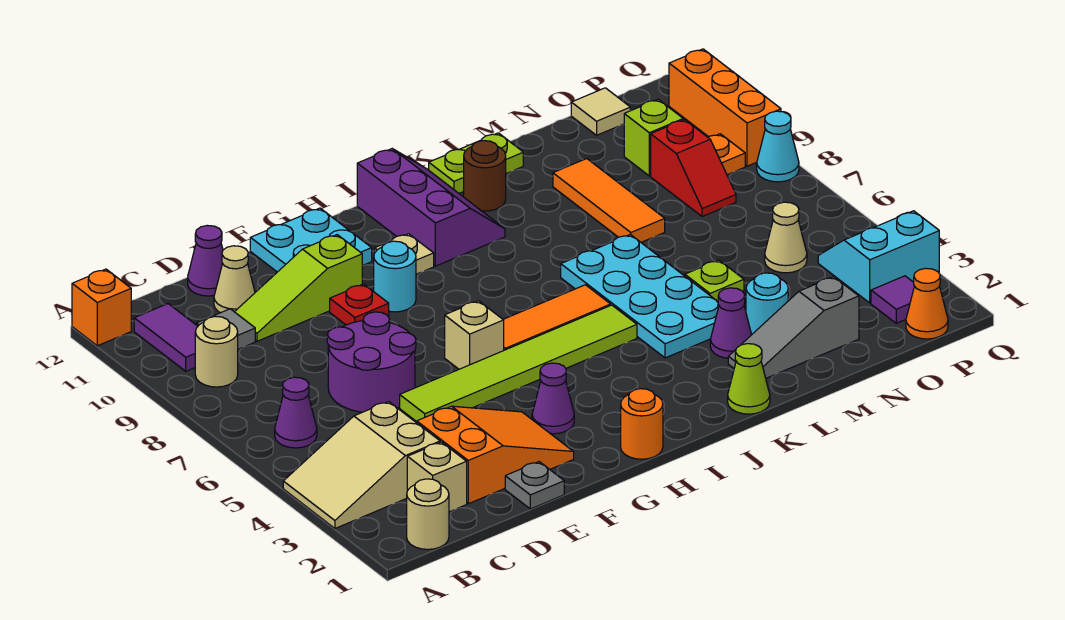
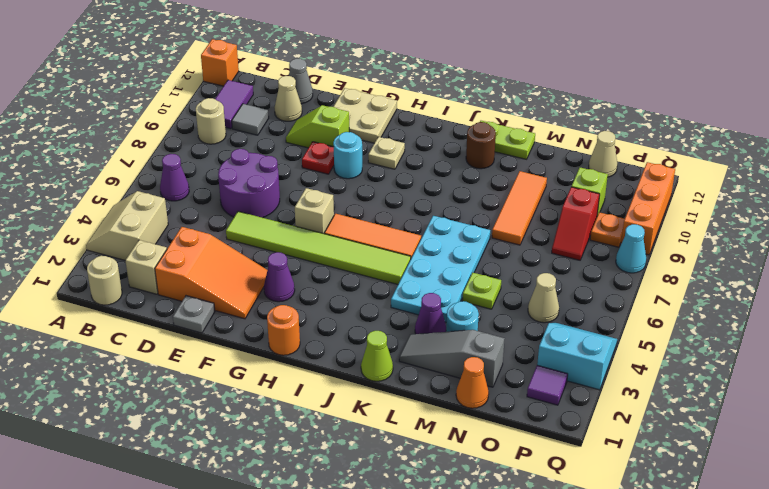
tan 2x3 slope [283,402,440,528] -> tan 2x2 slope [86,191,168,260]
lime 1x3 slope [235,235,362,341] -> lime 1x2 slope [286,105,349,148]
purple 1x1 cone [188,225,223,296] -> grey 1x1 cone [289,59,313,104]
cyan 2x2 plate [250,208,372,272] -> tan 2x2 plate [333,88,397,143]
purple 2x3 slope [357,149,505,266] -> none
tan 1x1 tile [571,88,631,135] -> tan 1x1 cone [589,131,617,177]
orange 1x1 cone [906,268,948,339] -> orange 1x1 cone moved to [456,357,489,408]

